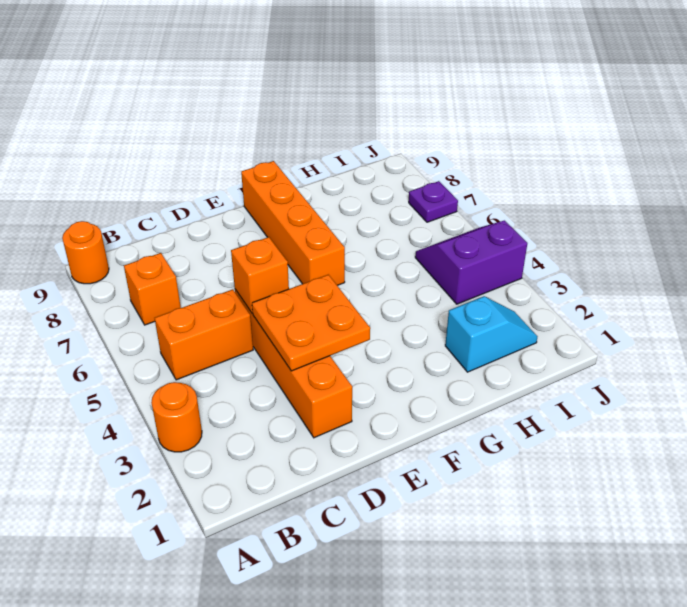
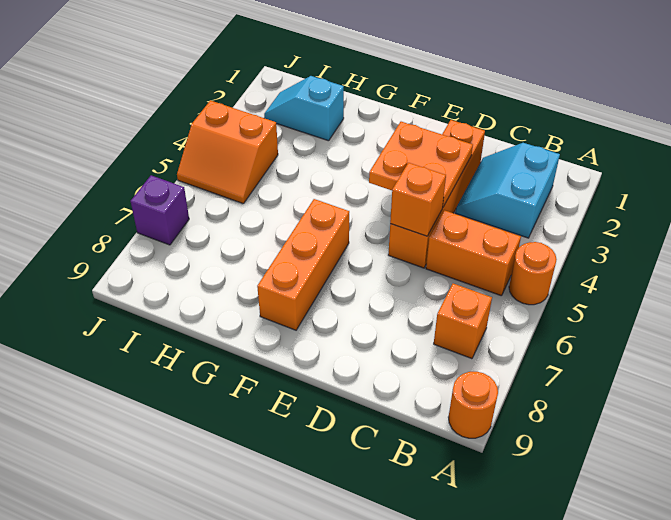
orange 1x1 round brick [151,382,202,452] -> orange 1x1 round brick moved to [509,242,557,305]
none -> cyan 2x2 slope [456,143,560,238]
orange 1x4 brick [241,161,345,285] -> orange 1x3 brick [257,199,349,330]
purple 2x2 slope [415,221,527,304] -> orange 2x2 slope [177,100,278,204]
purple 1x1 plate [409,181,458,222] -> purple 1x1 brick [130,175,189,245]

